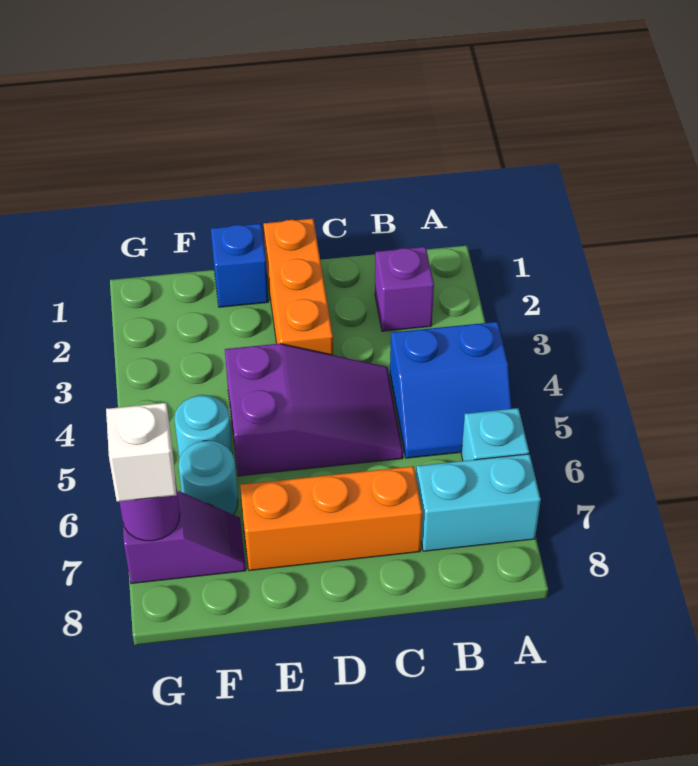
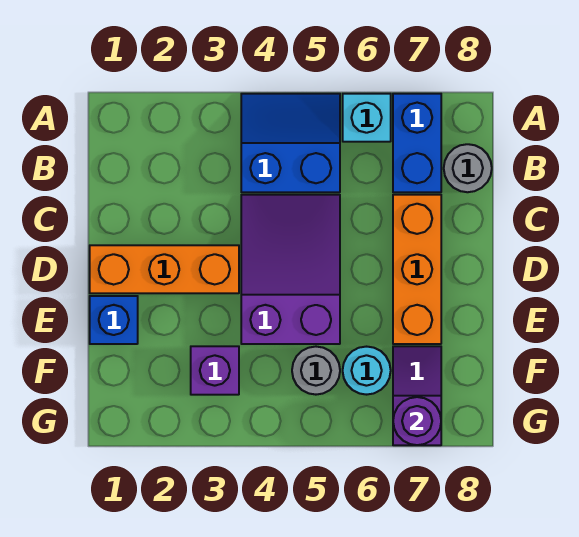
blue 2x2 slope [390,322,512,458] -> blue 2x2 slope turned to [241,94,340,192]
cyan 1x2 brick [416,454,541,551] -> blue 1x2 brick [393,94,441,192]
purple 1x1 brick [375,247,434,331] -> purple 1x1 brick moved to [191,346,239,395]
none -> grey 1x1 round brick [444,144,492,192]
cyan 1x1 round brick [174,396,233,458] -> grey 1x1 round brick [292,347,340,395]
white 1x1 brick [106,403,176,502] -> none

